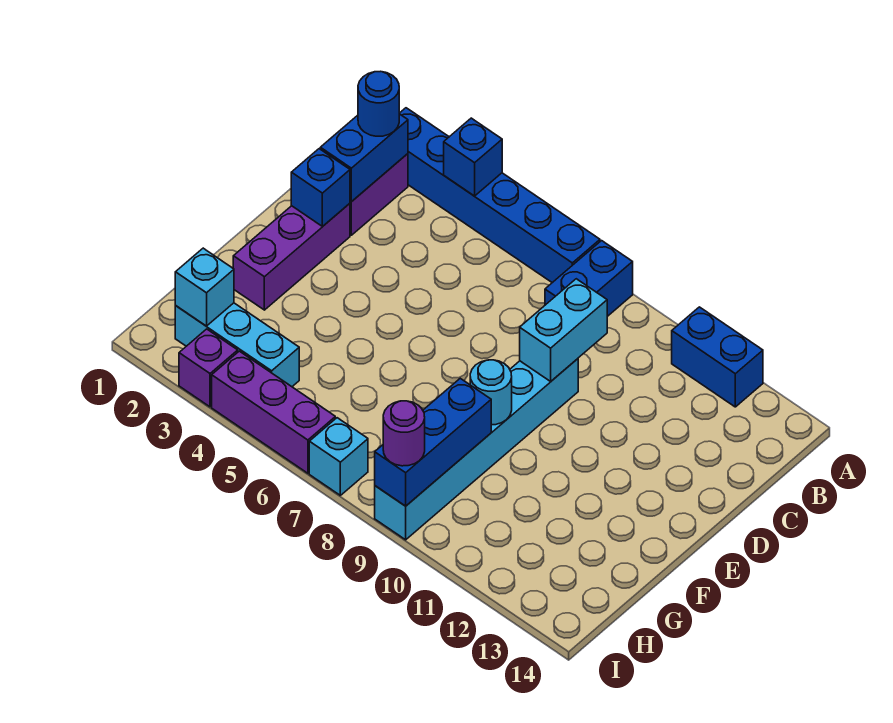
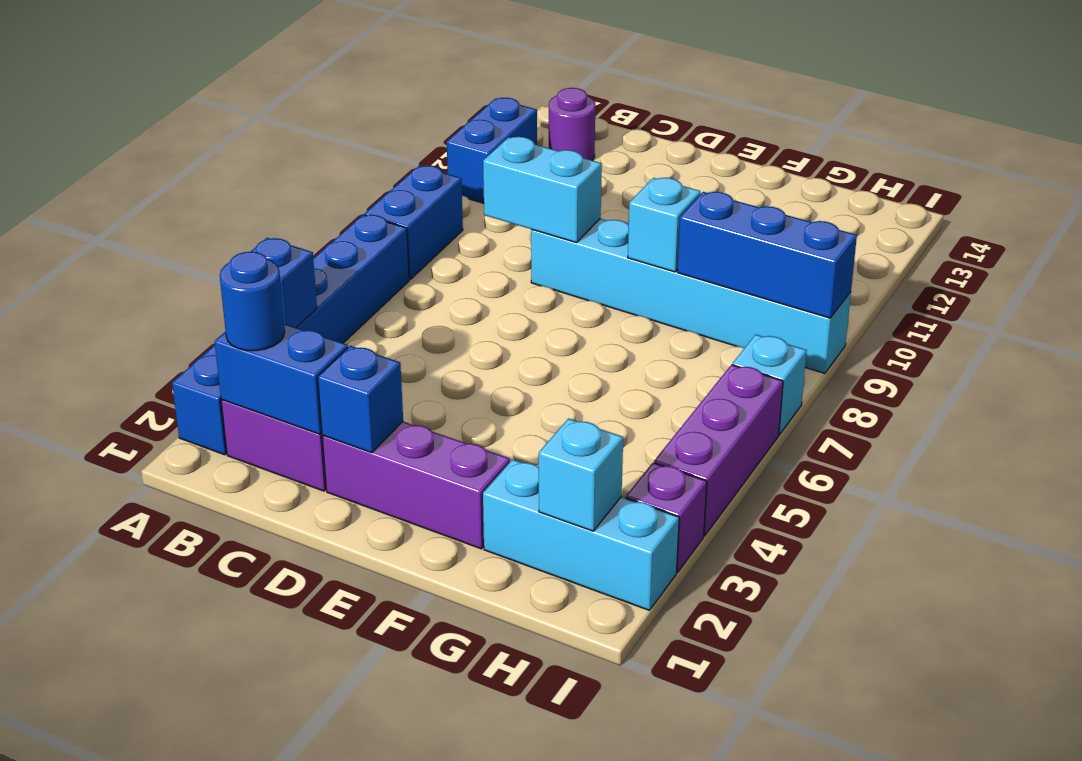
blue 1x2 brick [545,241,633,316] -> blue 1x2 brick turned to [365,166,463,279]
cyan 1x1 round brick [470,360,512,425] -> cyan 1x1 brick [628,178,701,272]
cyan 1x3 brick [175,303,299,387] -> cyan 1x3 brick turned to [483,459,679,610]
purple 1x1 round brick [383,401,425,466] -> purple 1x1 round brick moved to [549,88,595,160]

